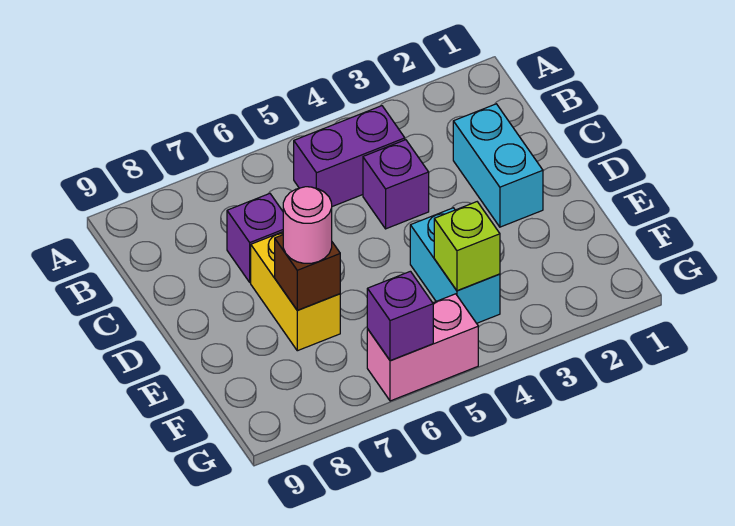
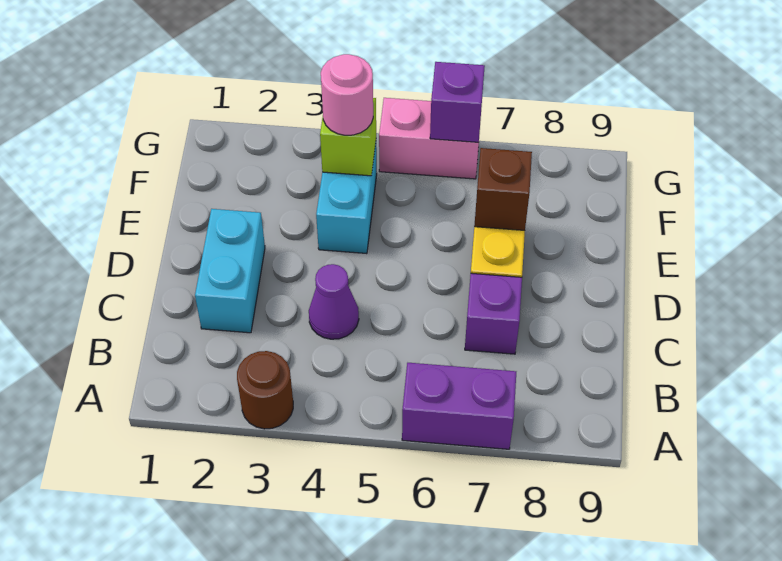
none -> brown 1x1 round brick [237,351,293,429]
purple 1x2 brick [294,106,405,207] -> purple 1x2 brick moved to [402,363,516,449]
purple 1x1 brick [363,140,429,229] -> purple 1x1 cone [309,264,359,339]
pink 1x1 round brick [283,187,332,263] -> pink 1x1 round brick moved to [321,54,373,135]

